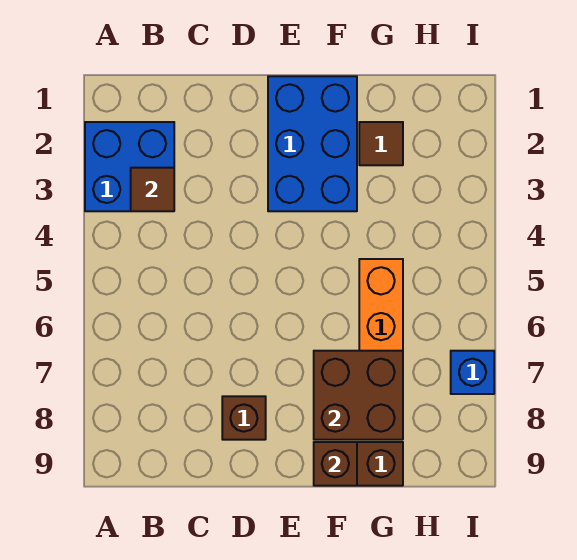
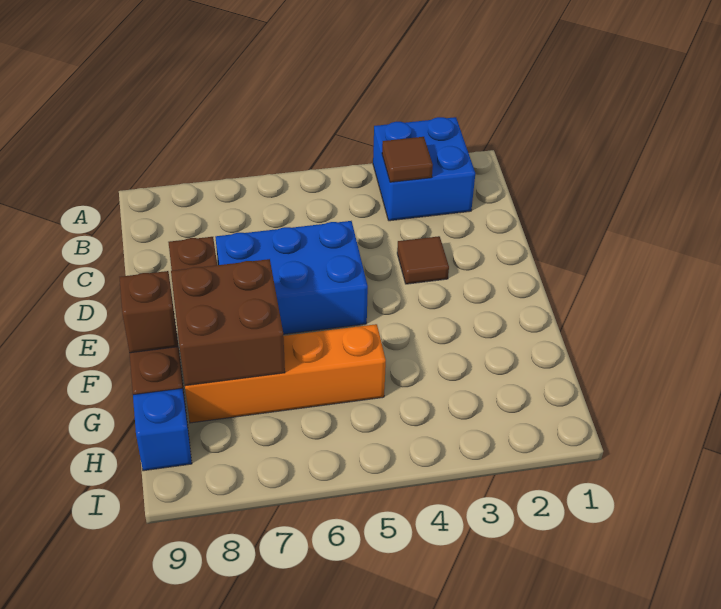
blue 2x3 brick [268,76,357,211] -> blue 2x3 brick moved to [216,221,368,334]
brown 1x1 tile [359,122,403,165] -> brown 1x1 tile moved to [397,236,449,284]
blue 1x1 brick [451,351,494,394] -> blue 1x1 brick moved to [133,388,192,471]

